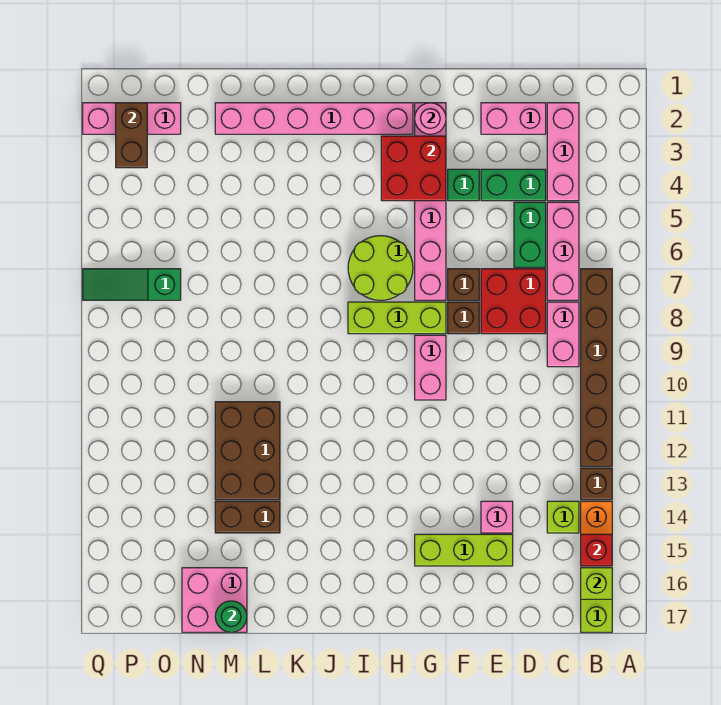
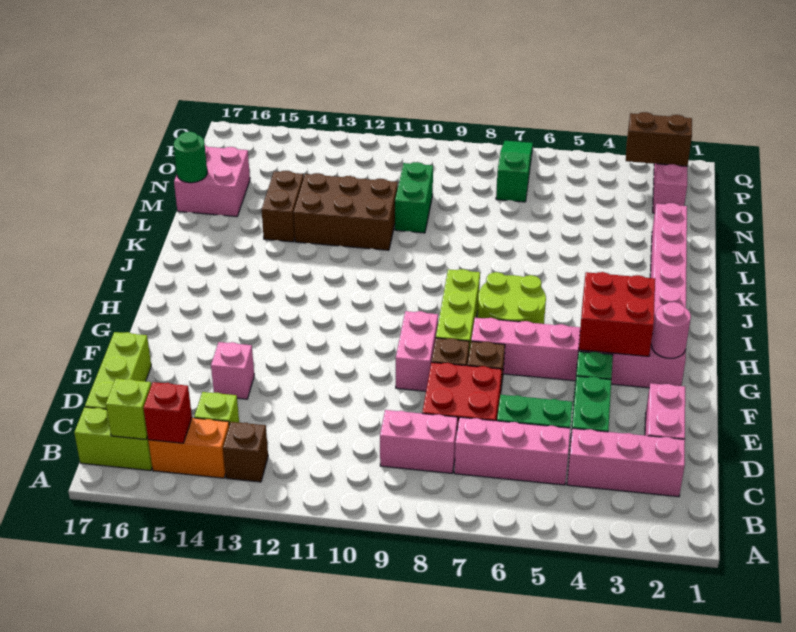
brown 1x6 brick [581,269,612,466] -> none
lime 1x3 brick [415,534,513,566] -> lime 1x3 brick moved to [85,332,151,409]
pink 1x2 brick [415,335,446,400] -> pink 1x2 brick turned to [396,311,438,391]
none -> green 1x2 brick [395,162,433,233]

